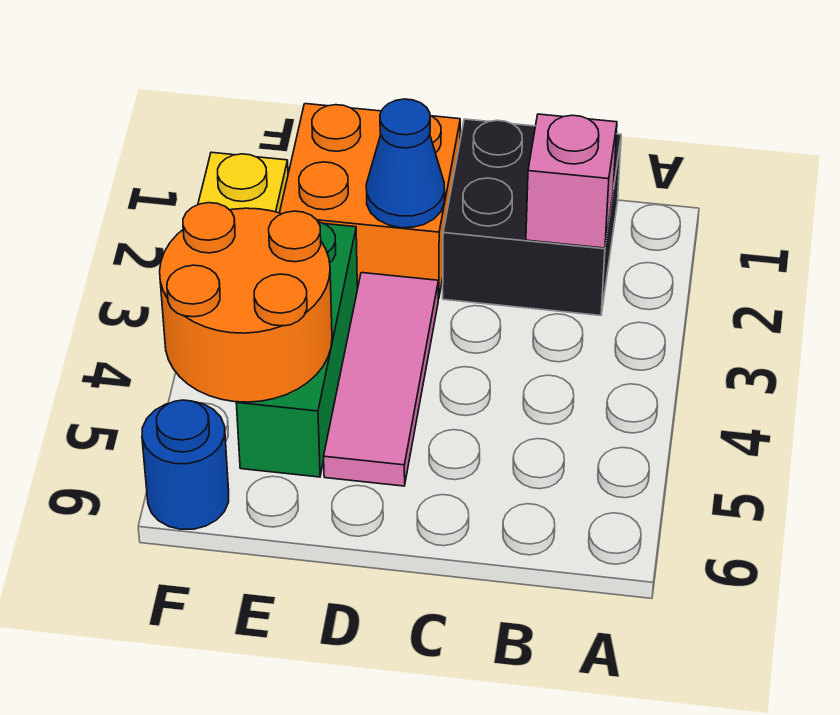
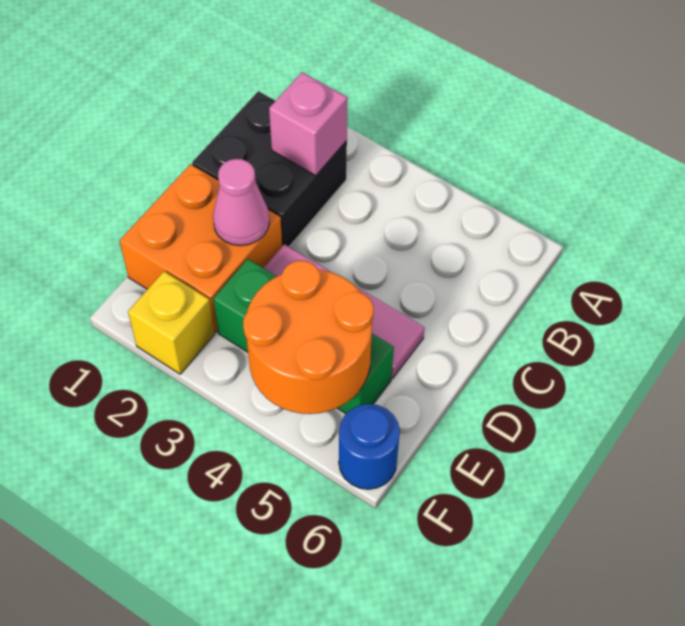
blue 1x1 cone [366,99,445,228] -> pink 1x1 cone [213,159,269,246]

